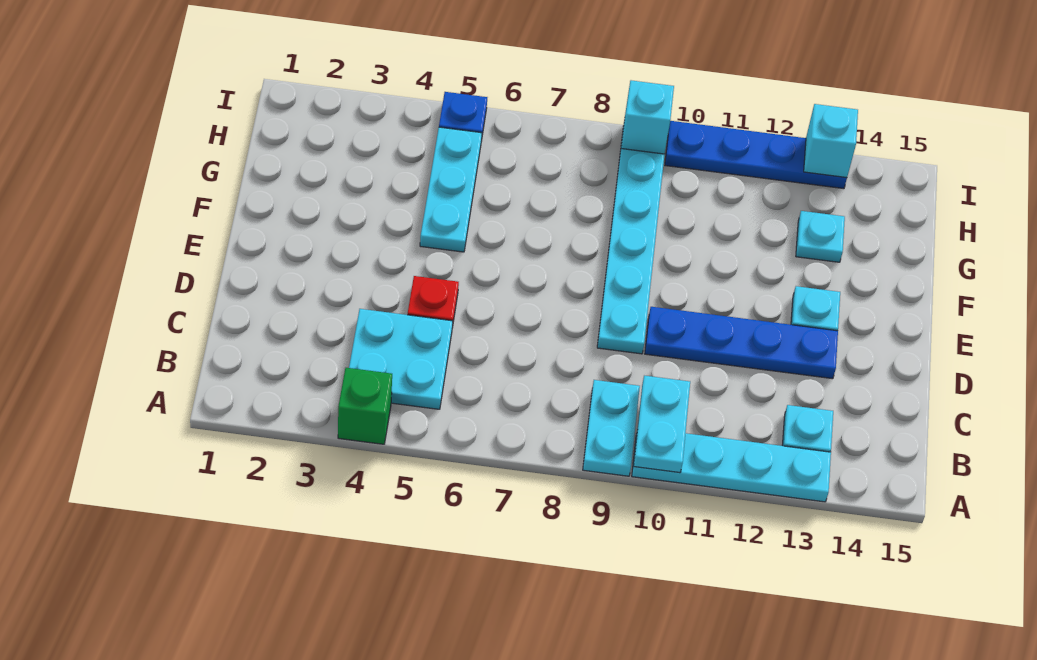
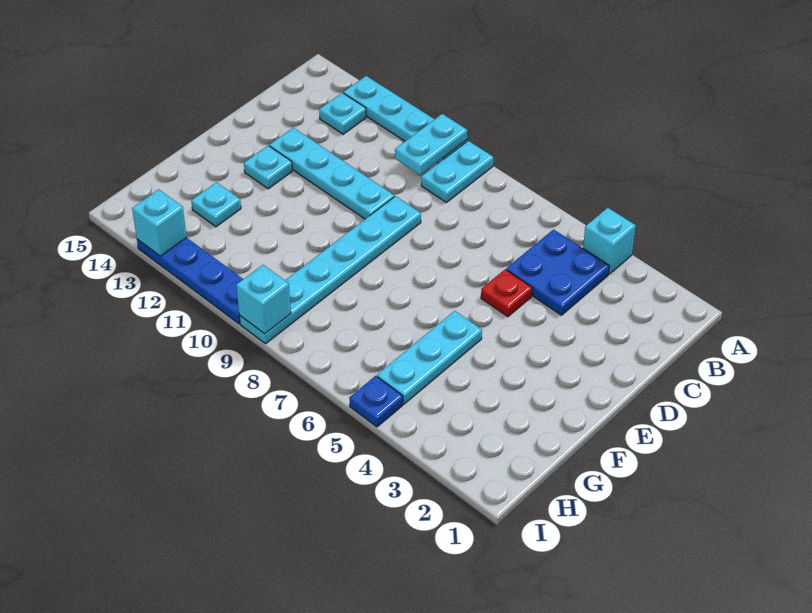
green 1x1 brick [338,368,392,444] -> cyan 1x1 brick [583,208,636,274]
cyan 2x2 plate [349,309,453,409] -> blue 2x2 plate [506,230,609,315]
blue 1x4 plate [645,307,838,379] -> cyan 1x4 plate [269,128,394,219]

